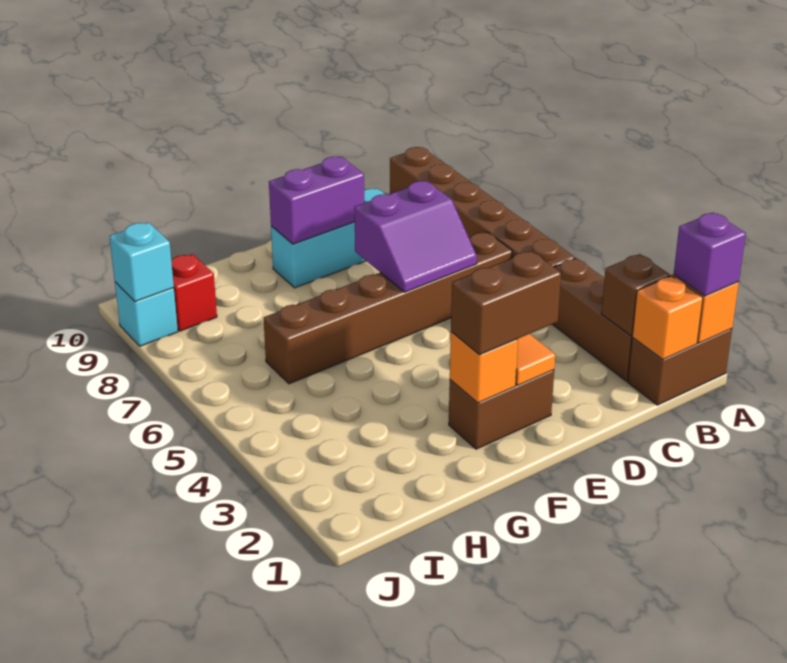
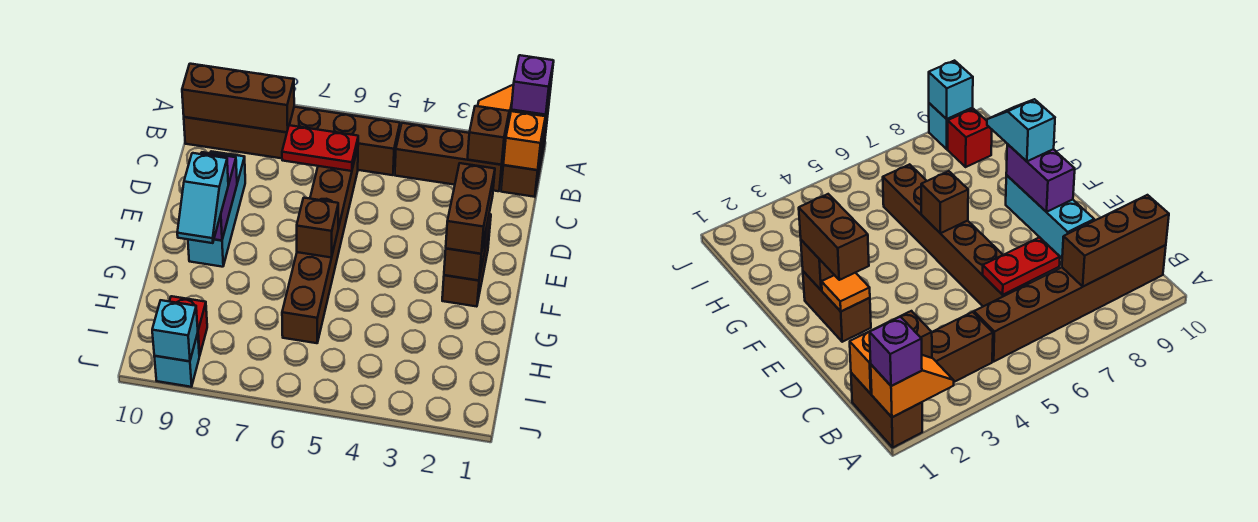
none -> brown 1x3 brick [182,64,294,132]
none -> red 1x2 plate [282,125,358,171]
purple 2x2 slope [354,181,477,292] -> none
orange 1x1 brick [450,332,518,403] -> brown 1x1 brick [444,228,487,281]
none -> brown 1x1 brick [297,198,338,258]
none -> cyan 1x2 slope [177,153,228,243]

